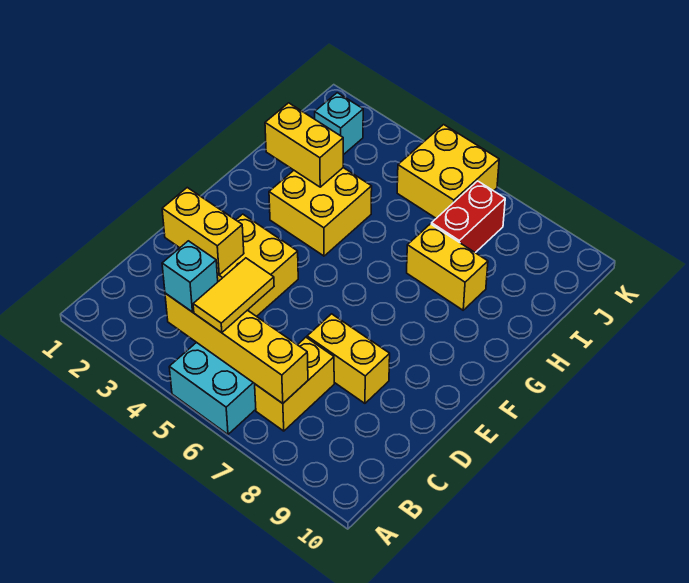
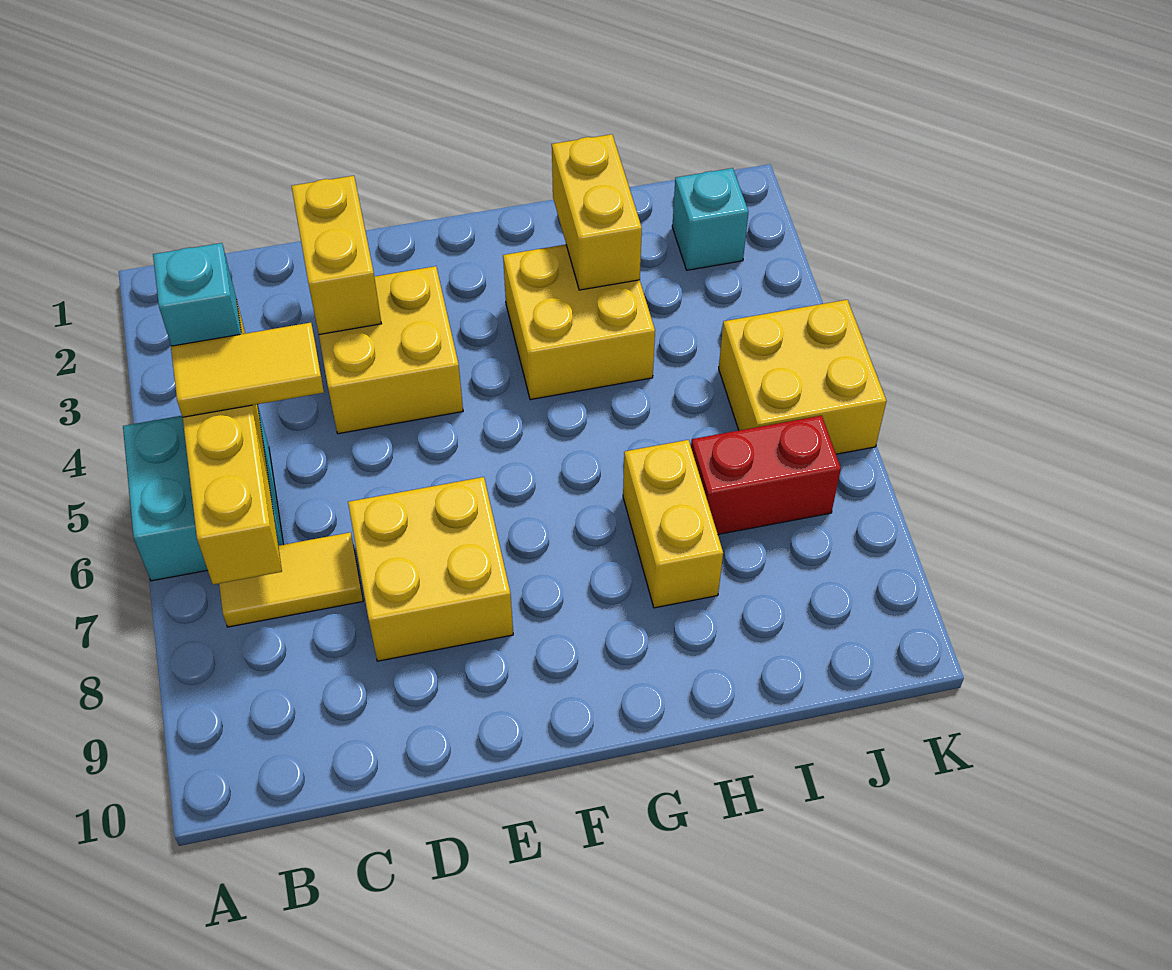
yellow 1x2 brick [255,337,334,431] -> yellow 1x2 tile [219,532,363,627]
yellow 1x2 brick [307,314,390,403] -> yellow 2x2 brick [348,477,513,661]

